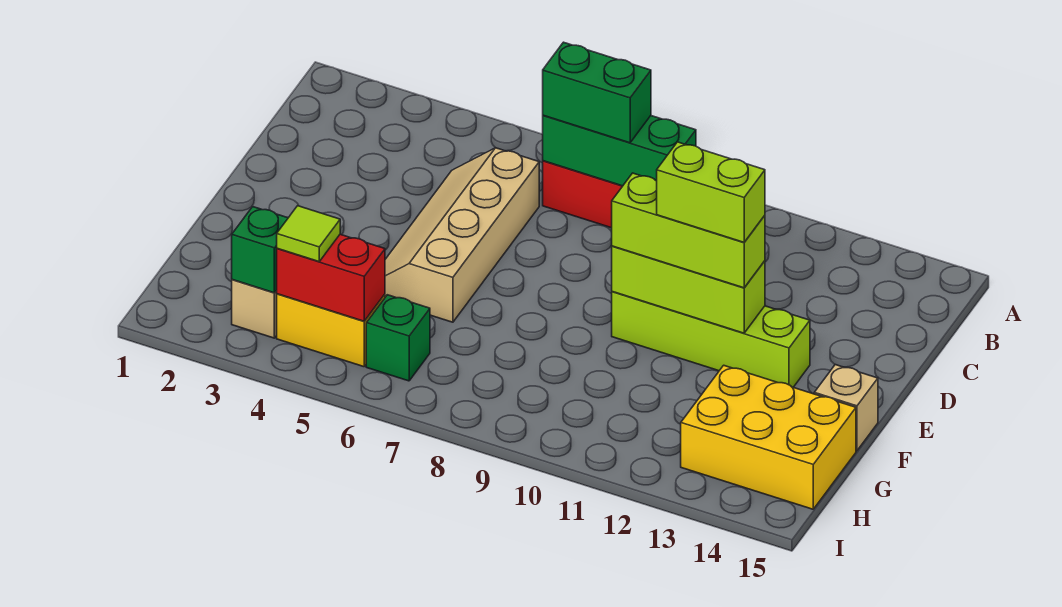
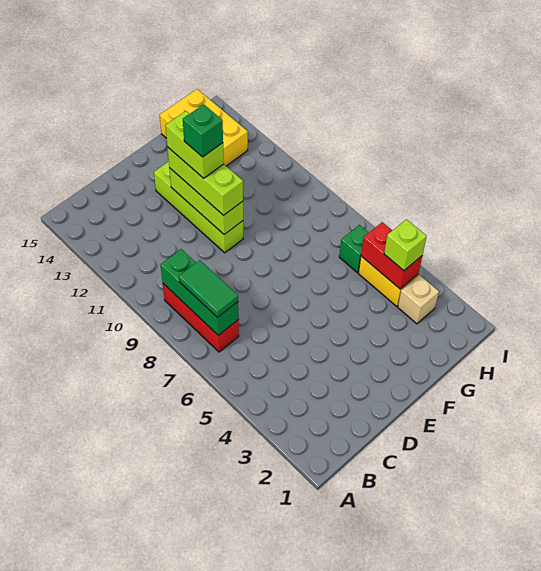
green 1x2 brick [543,42,651,143] -> green 1x2 tile [179,260,238,318]
tan 2x4 slope [385,148,539,322] -> none
tan 1x1 brick [814,365,878,451] -> none
green 1x1 brick [232,207,288,293] -> green 1x1 brick moved to [183,104,223,157]
lime 1x1 tile [277,206,340,262] -> lime 1x1 brick [384,219,427,270]

